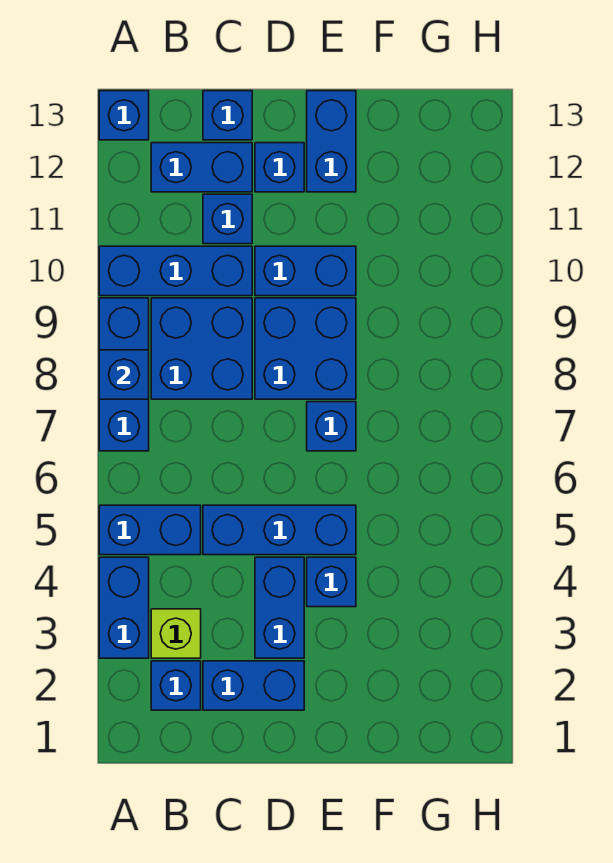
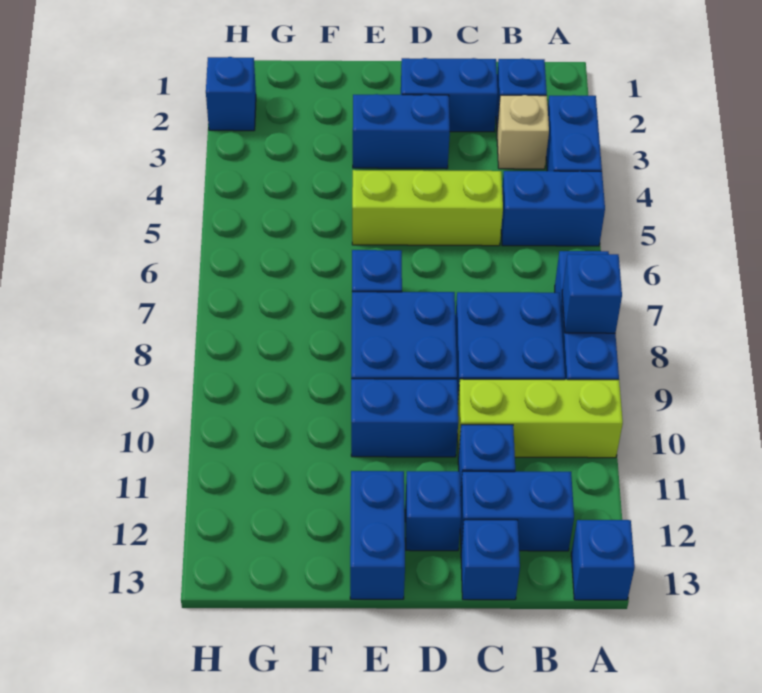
blue 1x3 brick [99,246,252,296] -> lime 1x3 brick [458,379,623,458]
lime 1x1 brick [151,609,201,658] -> tan 1x1 brick [497,95,549,169]
blue 1x3 brick [203,505,356,555] -> lime 1x3 brick [352,170,503,246]
blue 1x2 brick [255,557,304,658] -> blue 1x2 brick turned to [353,94,450,169]
blue 1x1 brick [307,557,356,607] -> blue 1x1 brick moved to [206,57,256,131]

